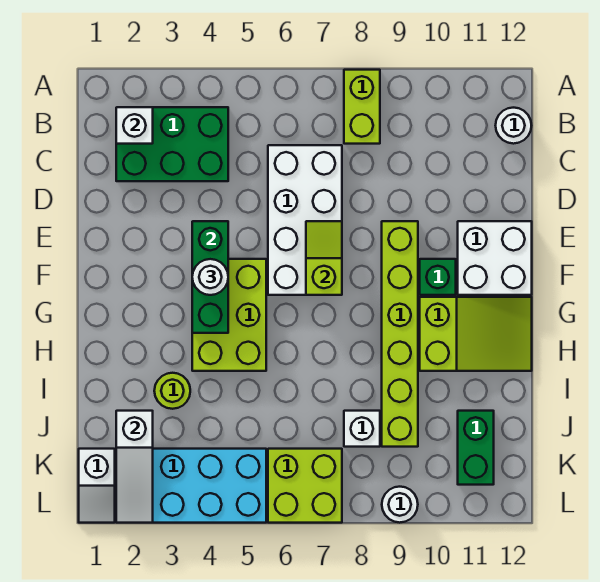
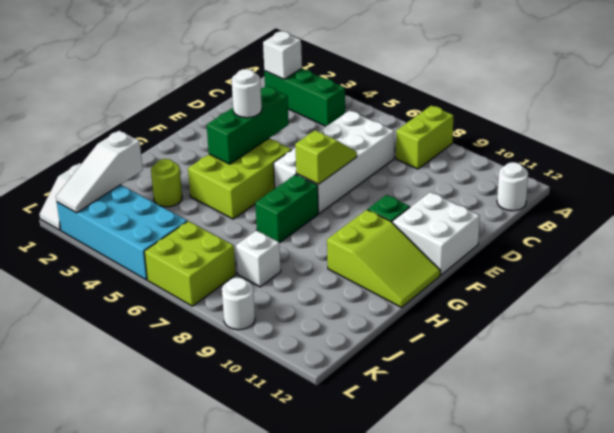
green 2x3 brick [116,107,228,181] -> green 1x3 brick [264,68,345,126]
lime 1x6 brick [382,221,418,447] -> none
green 1x2 brick [458,411,494,485] -> green 1x2 brick moved to [255,175,318,243]

